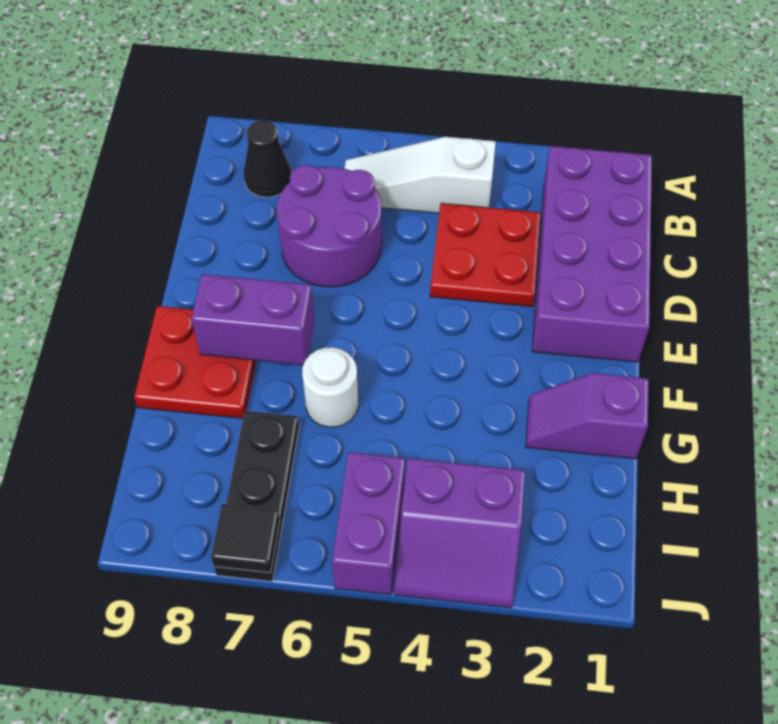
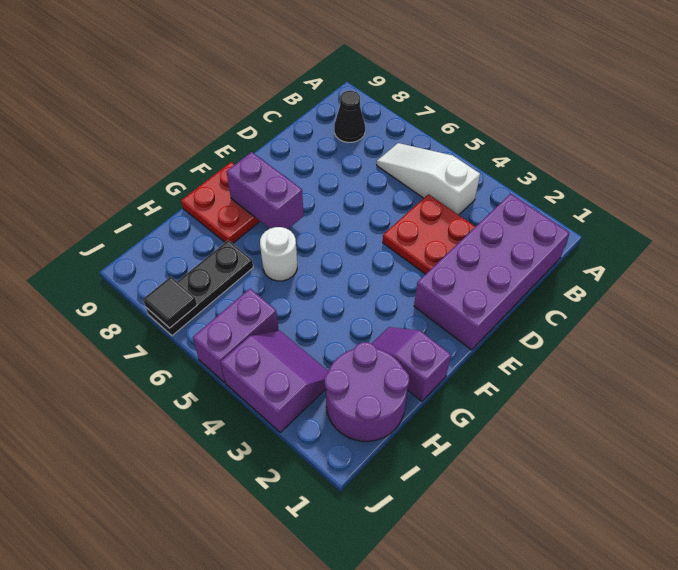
purple 2x2 round brick [277,165,382,287] -> purple 2x2 round brick moved to [325,342,409,441]
purple 2x2 slope [394,458,525,608] -> purple 2x2 slope turned to [221,331,328,432]

